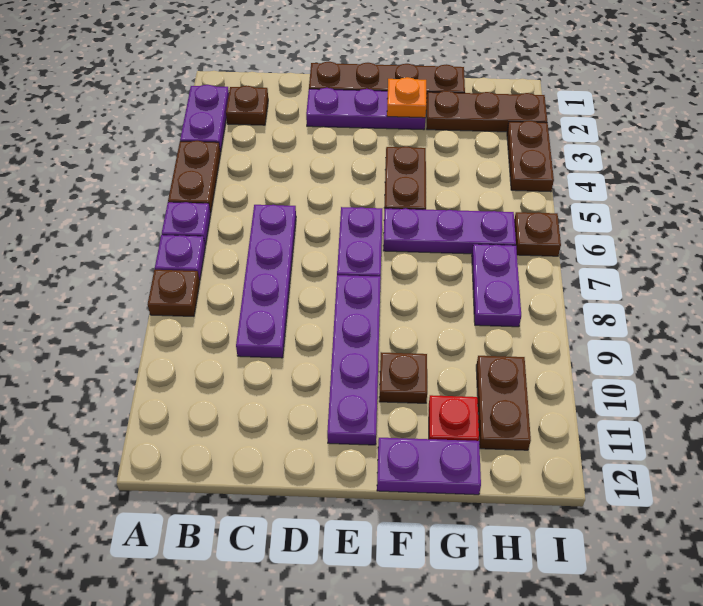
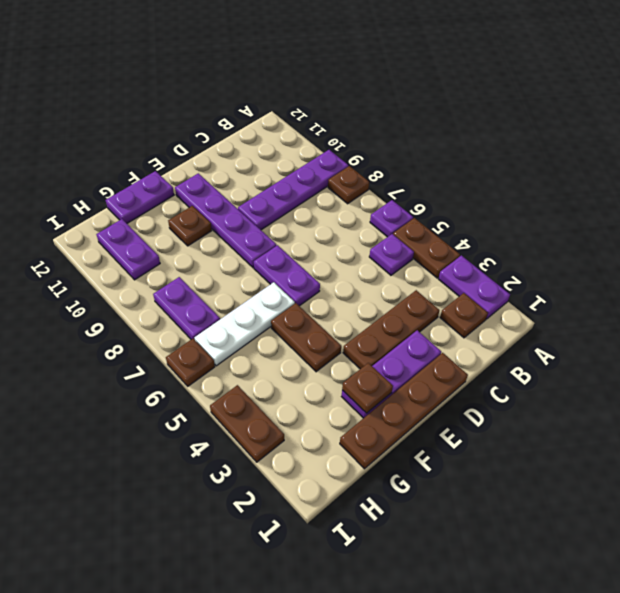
purple 1x1 plate [155,235,205,280] -> purple 1x1 plate moved to [369,234,414,275]
purple 1x4 plate [236,205,296,358] -> purple 1x4 plate turned to [238,150,348,230]
orange 1x1 plate [387,77,426,118] -> brown 1x1 plate [342,363,393,413]
purple 1x3 plate [383,208,516,254] -> white 1x3 plate [195,282,295,366]
brown 1x3 plate [426,91,547,132] -> brown 1x3 plate moved to [343,290,439,369]
red 1x1 plate [429,395,479,441] -> none
brown 1x2 plate [476,356,531,450] -> purple 1x2 plate [96,219,160,280]

